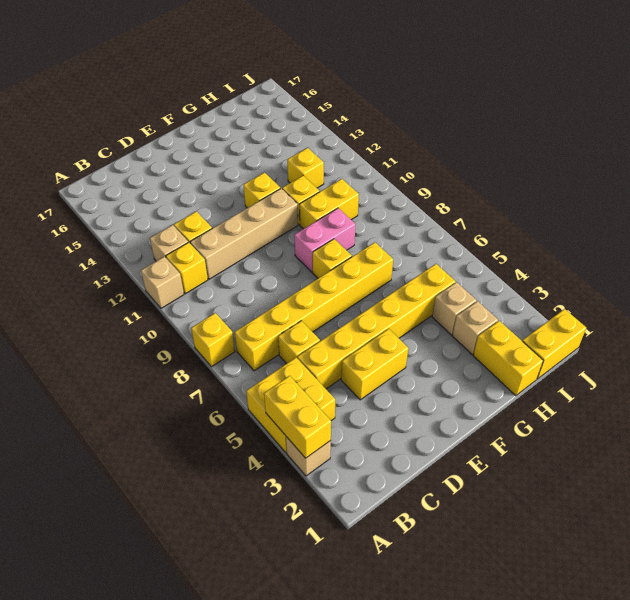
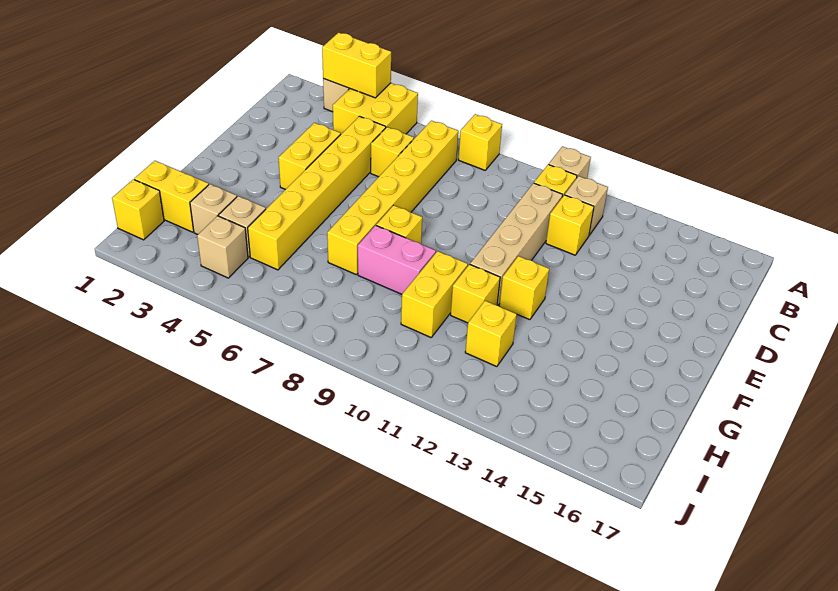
pink 1x2 brick [295,208,355,272] -> pink 1x2 brick turned to [358,225,436,294]
yellow 1x2 brick [522,309,586,379] -> yellow 1x1 brick [112,179,164,240]
none -> tan 1x1 brick [197,216,248,278]

